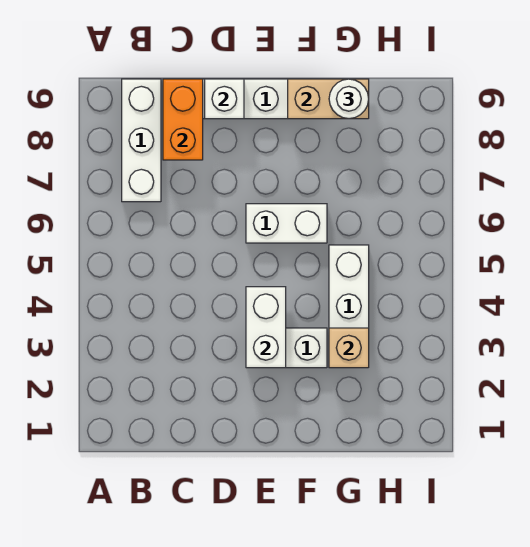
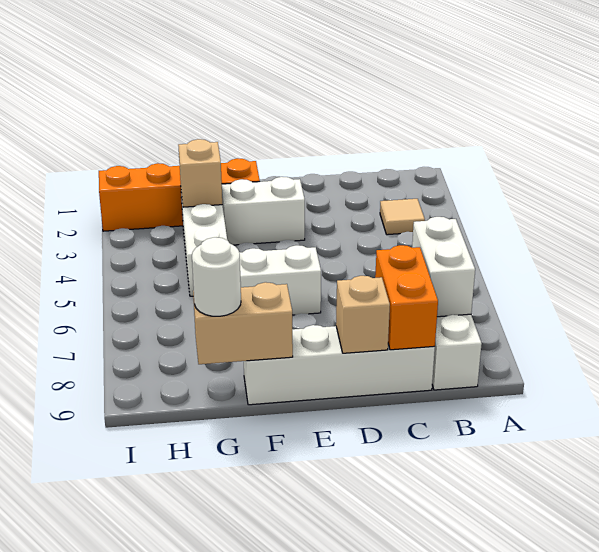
none -> tan 1x1 tile [380,199,425,235]
white 1x1 brick [205,79,244,119] -> tan 1x1 brick [336,276,390,353]
white 1x2 brick [246,287,286,368] -> white 1x2 brick moved to [412,217,475,317]
none -> orange 1x4 brick [99,158,260,231]

